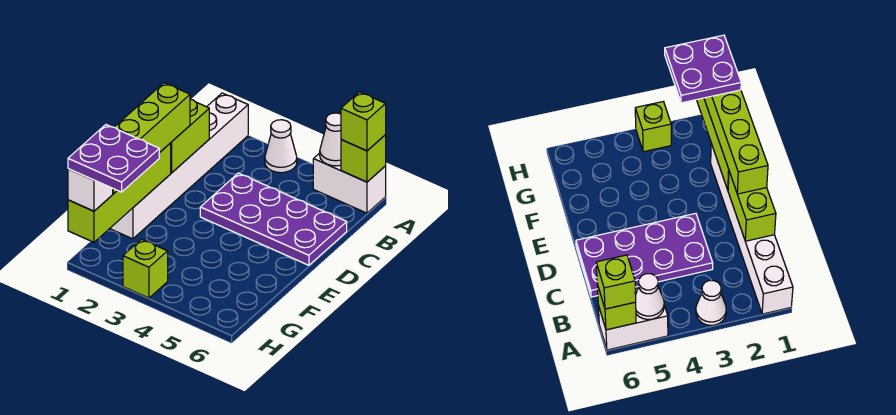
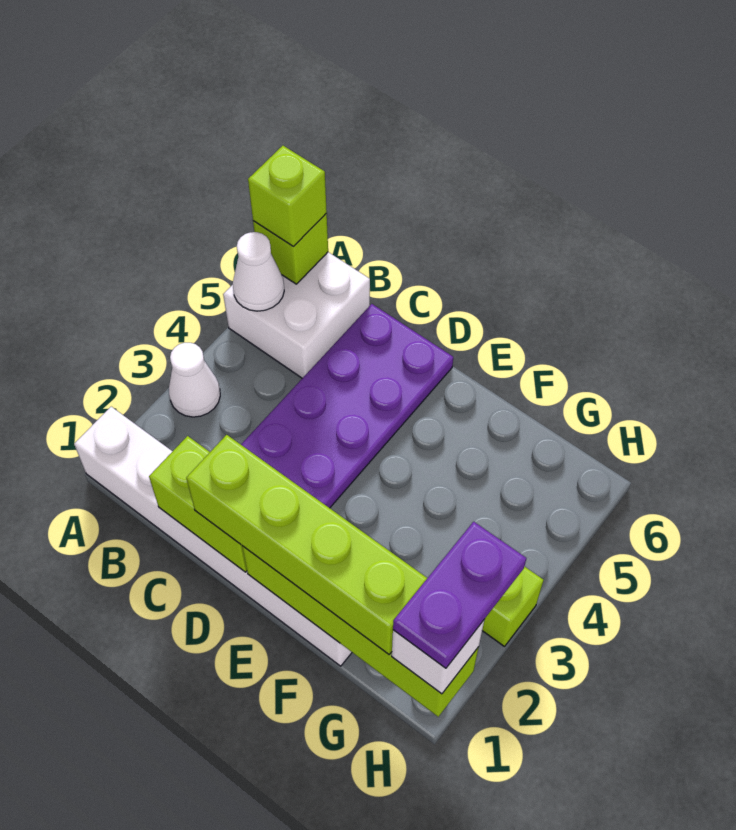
white 1x2 brick [313,153,386,213] -> white 2x2 brick [223,252,370,378]
purple 2x2 plate [68,125,159,192] -> purple 1x2 plate [393,522,526,668]

